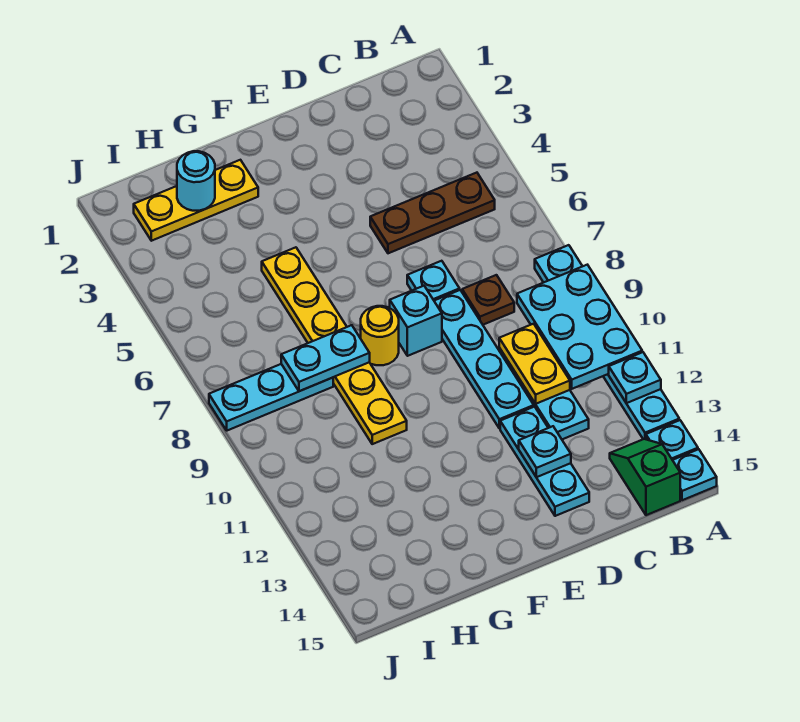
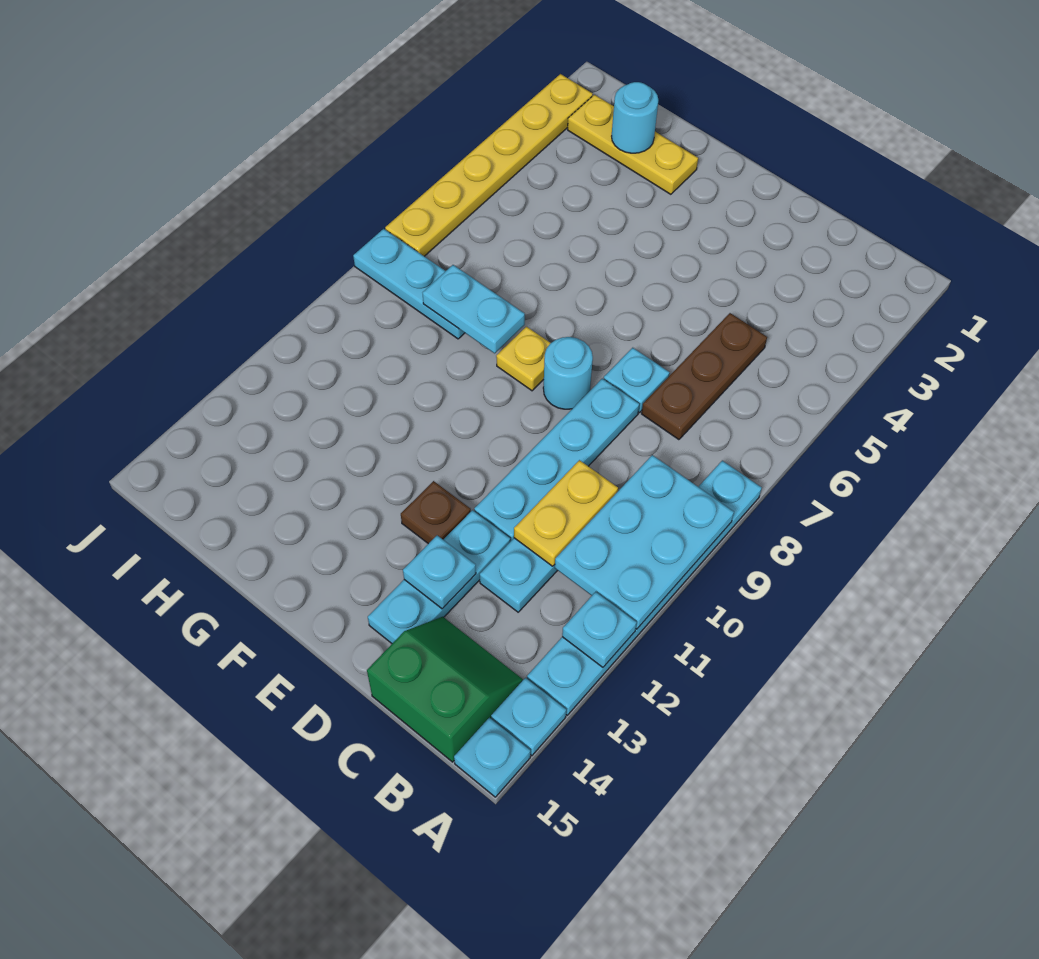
brown 1x3 plate [370,173,495,253] -> brown 1x3 plate turned to [642,313,767,440]
green 1x2 slope [610,439,680,515] -> green 2x2 slope [367,617,523,762]
brown 1x1 plate [462,275,514,325] -> brown 1x1 plate moved to [401,481,471,544]
cyan 1x1 brick [390,286,442,356] -> cyan 1x1 round brick [543,337,593,409]
yellow 1x1 round brick [361,306,399,365] -> yellow 1x1 plate [496,327,550,391]
yellow 1x6 plate [262,247,407,444] -> yellow 1x6 plate moved to [385,74,593,256]

